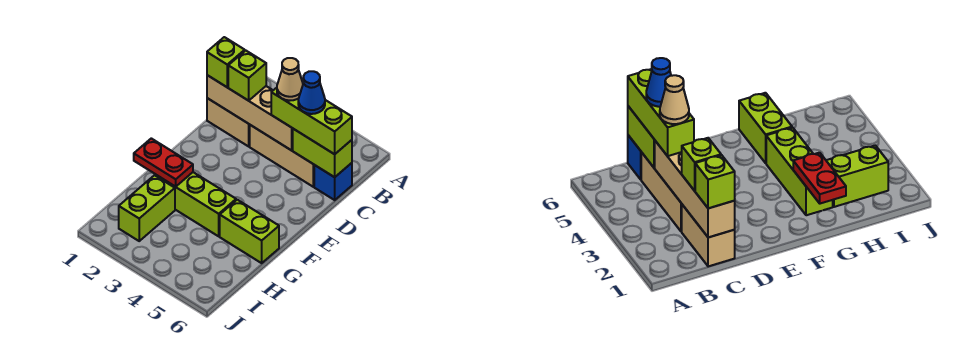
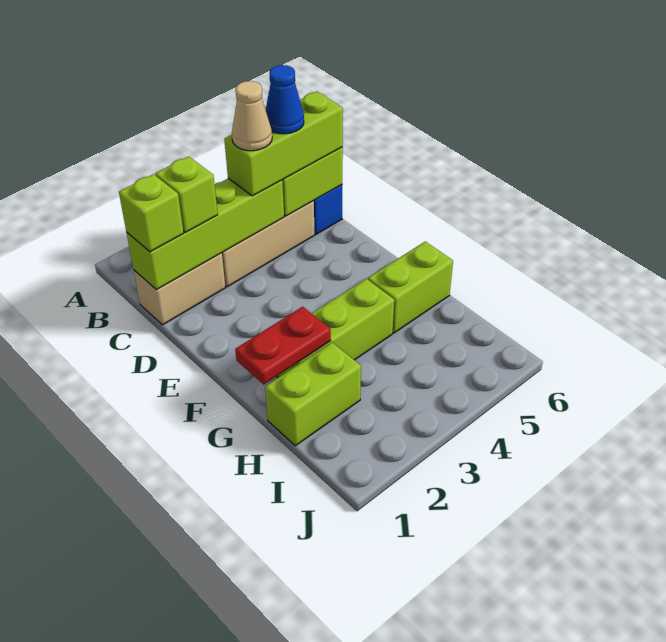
tan 1x4 brick [207,75,293,150] -> lime 1x4 brick [127,178,284,290]
lime 1x2 brick [119,175,175,241] -> lime 1x2 brick turned to [265,342,361,446]

